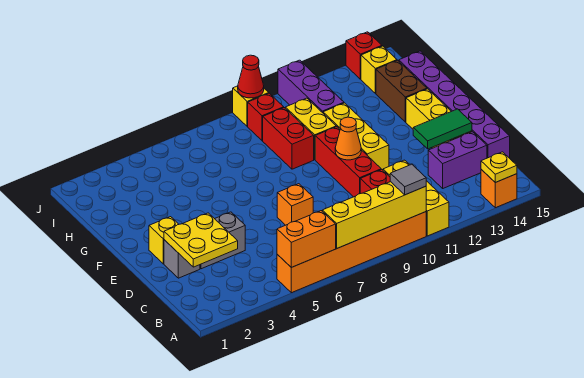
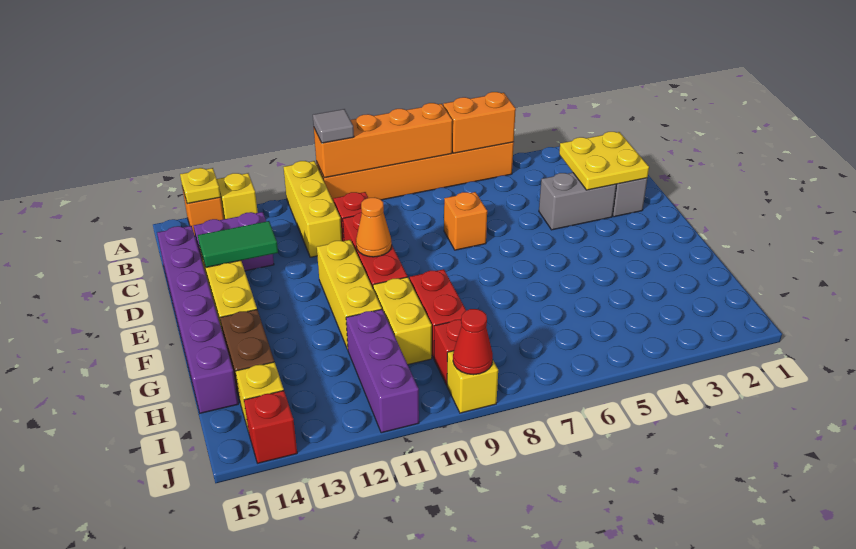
yellow 1x4 brick [322,182,426,248] -> orange 1x4 brick [314,103,452,178]
yellow 1x1 brick [149,217,179,264] -> yellow 1x1 brick moved to [217,173,258,219]

